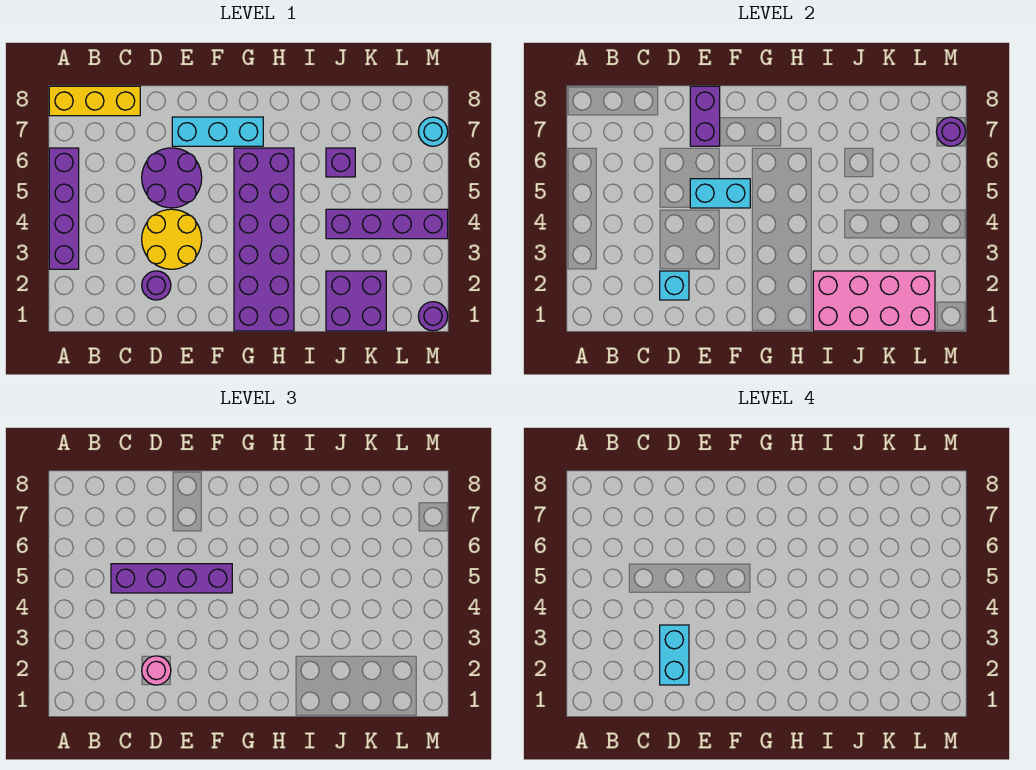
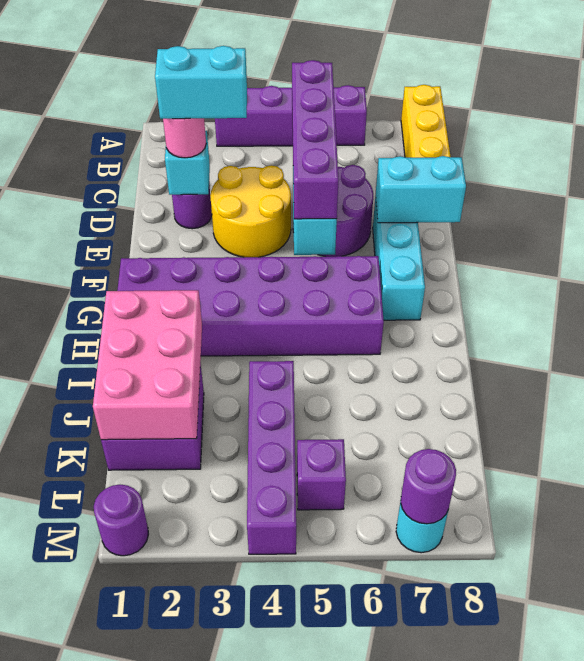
purple 1x2 brick [690,86,720,146] -> cyan 1x2 brick [376,156,466,223]
pink 2x4 brick [813,271,935,331] -> pink 2x3 brick [93,290,202,440]
purple 1x1 brick [326,148,355,177] -> purple 1x1 brick moved to [297,439,346,510]

